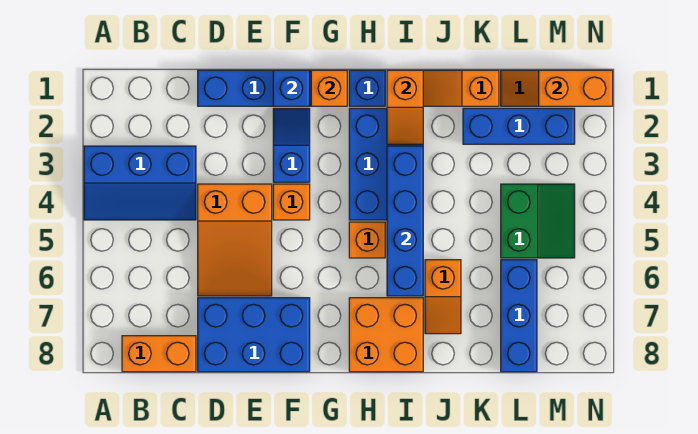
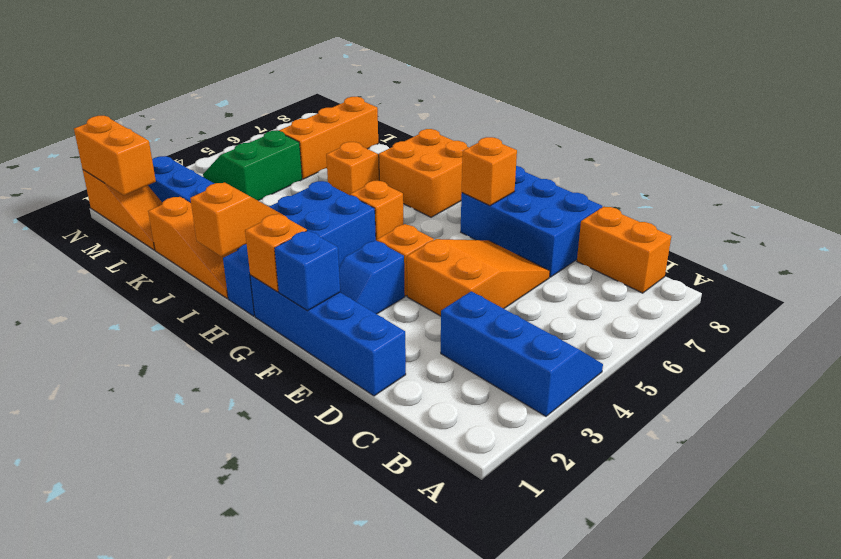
none -> orange 1x1 brick [462,137,517,206]
blue 1x4 brick [387,146,423,296] -> none
blue 1x3 brick [501,260,537,372] -> orange 1x3 brick [279,97,378,179]

